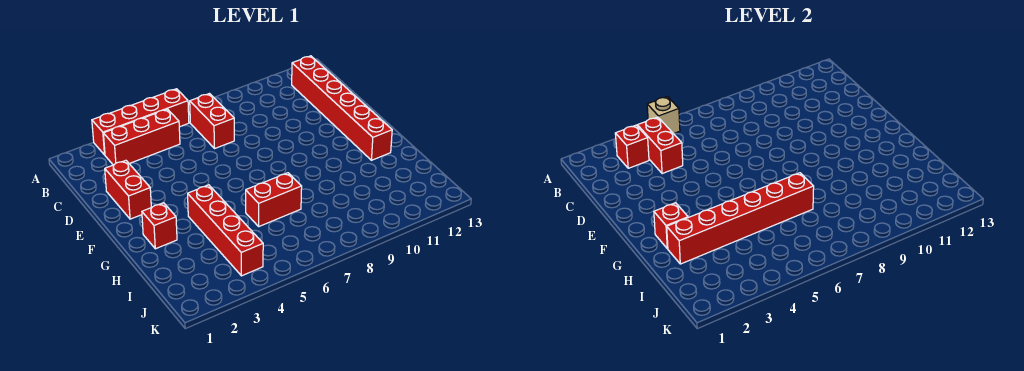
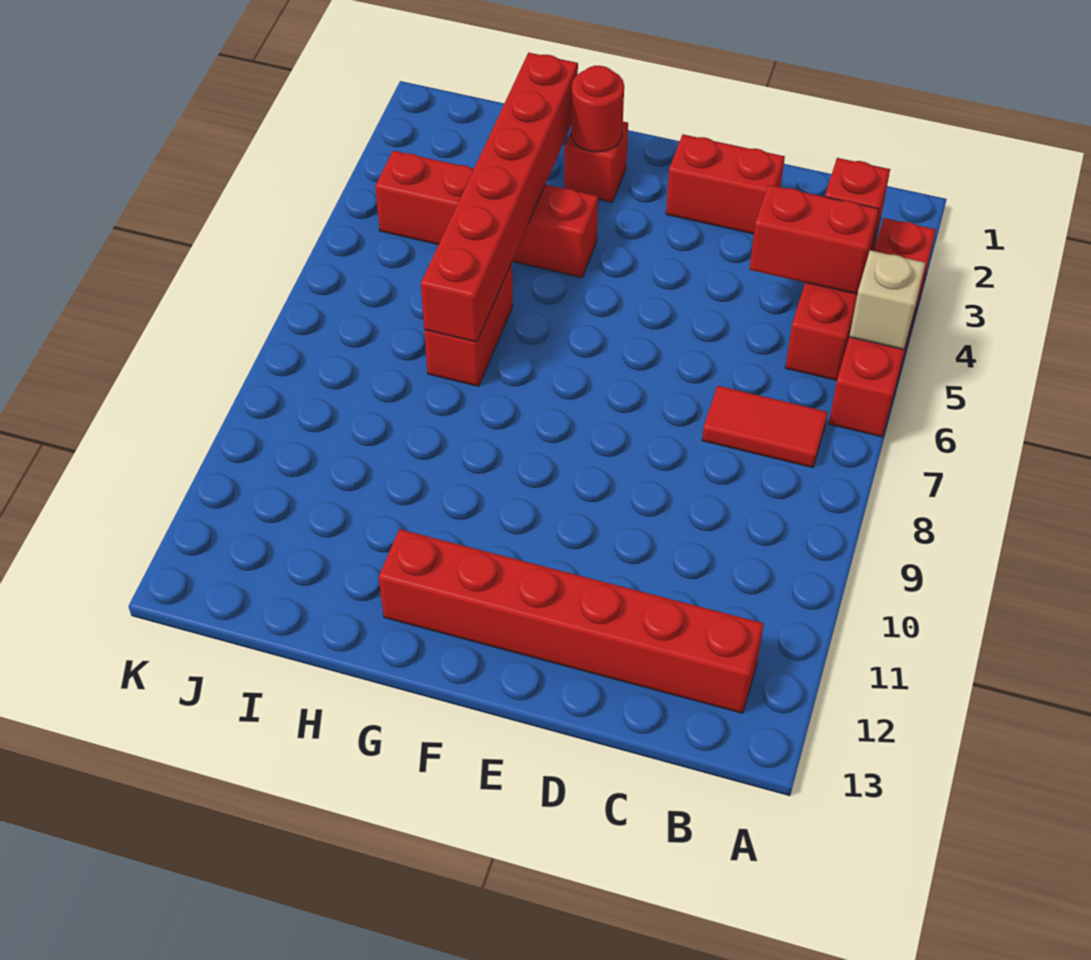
red 1x2 brick [190,94,234,148] -> red 1x2 tile [702,386,828,468]
red 1x1 brick [654,203,688,249] -> red 1x1 round brick [571,66,624,152]

